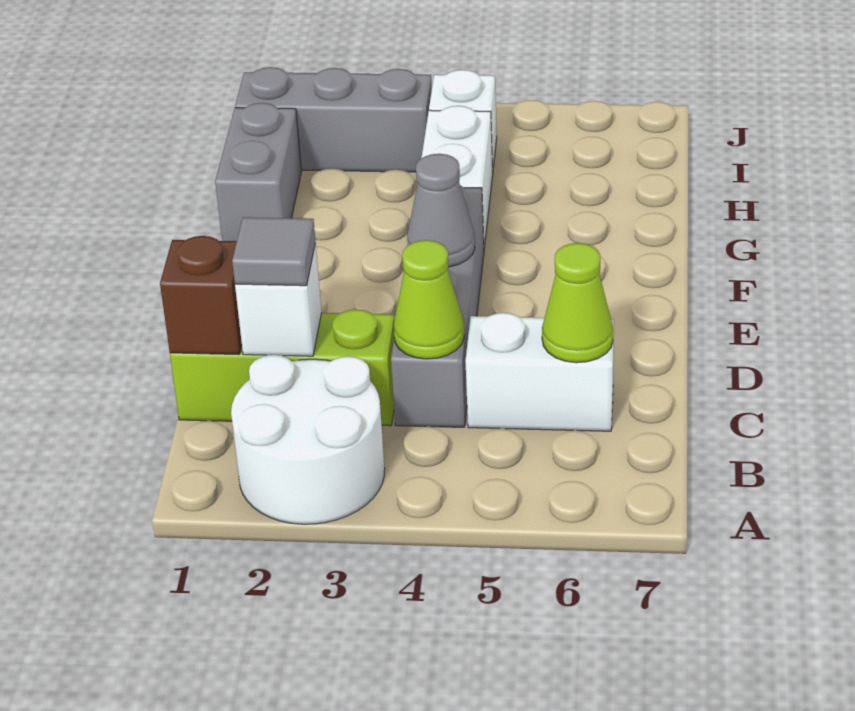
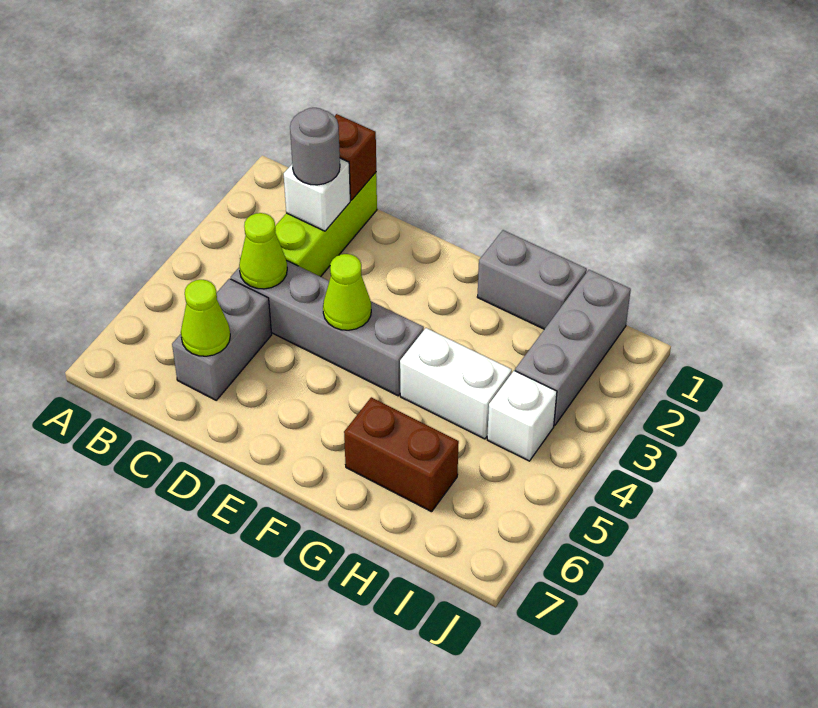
white 2x2 round brick [231,355,385,524] -> none
grey 1x1 tile [232,217,316,286] -> grey 1x1 round brick [290,108,340,185]
white 1x2 brick [465,313,614,431] -> grey 1x2 brick [172,279,272,400]
grey 1x1 cone [407,154,475,267] -> lime 1x1 cone [323,254,371,330]
none -> brown 1x2 brick [344,397,459,512]

